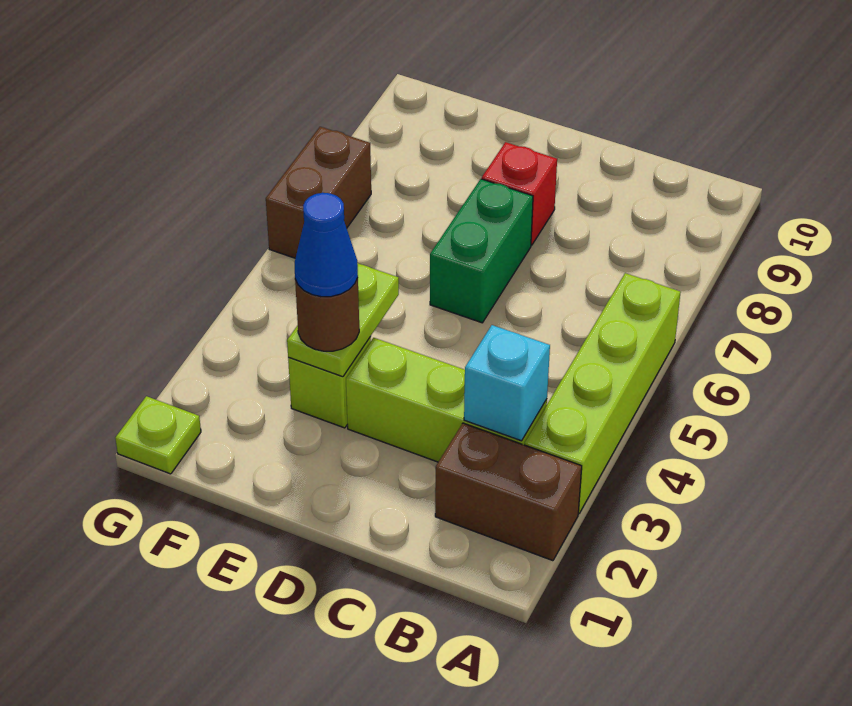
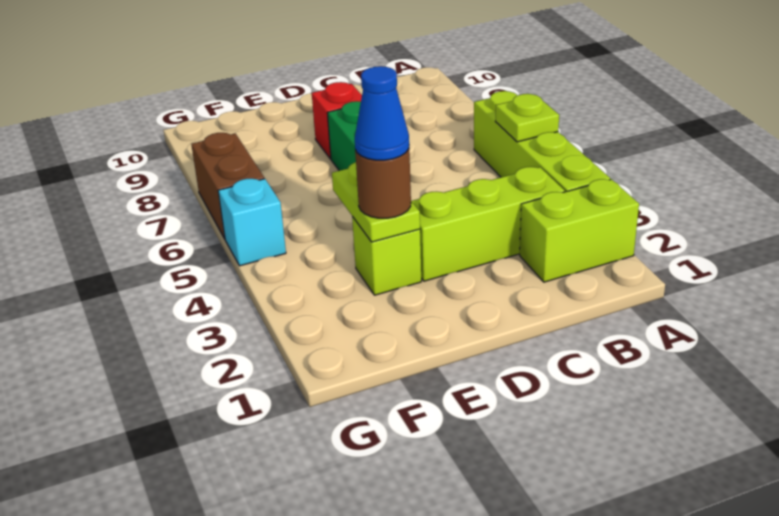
brown 1x2 brick [435,423,582,561] -> lime 1x2 brick [520,179,639,282]
cyan 1x1 brick [464,325,550,441] -> cyan 1x1 brick moved to [218,179,286,266]
lime 1x1 plate [115,396,201,474] -> lime 1x1 plate moved to [495,94,559,142]

